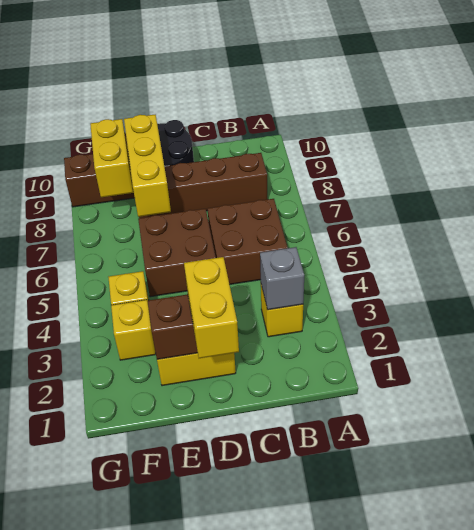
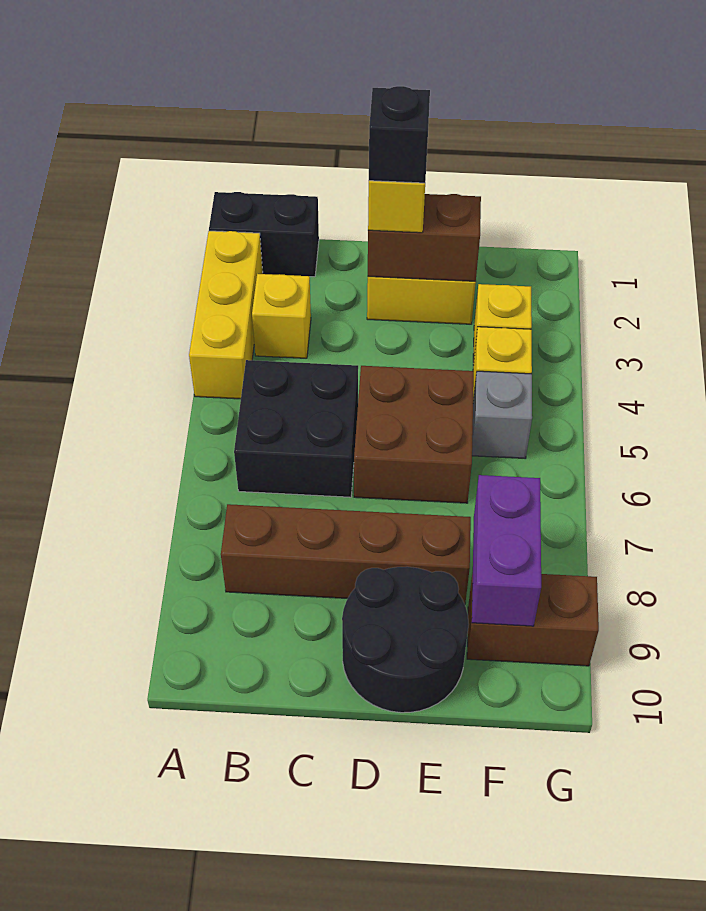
none -> black 1x2 brick [209,192,319,277]
grey 1x1 brick [260,247,304,310] -> grey 1x1 brick moved to [472,371,532,458]
brown 2x2 brick [208,199,288,284] -> black 2x2 brick [234,360,358,497]
none -> black 1x1 brick [369,86,430,183]
yellow 1x3 brick [124,115,171,217] -> yellow 1x3 brick moved to [189,231,263,399]
yellow 1x2 brick [90,119,133,197] -> purple 1x2 brick [472,475,541,626]

